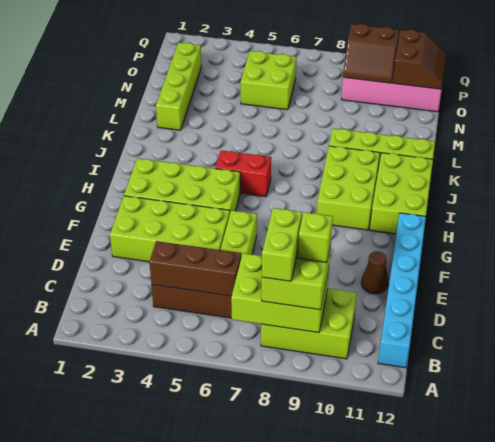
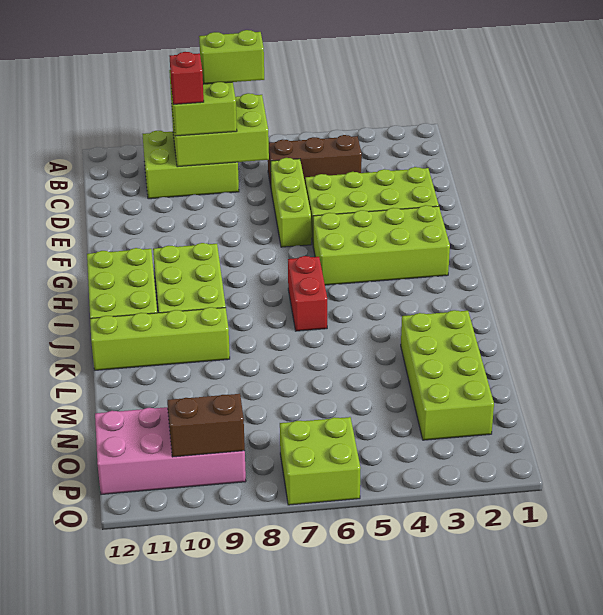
lime 1x2 brick [262,208,302,281] -> lime 1x2 brick turned to [199,30,264,84]
cyan 1x6 brick [378,213,426,368] -> none
brown 1x3 brick [149,241,241,296] -> none
lime 1x1 brick [298,212,333,262] -> red 1x1 brick [170,52,204,104]
brown 1x1 cone [361,251,388,294] -> none
red 1x2 brick [215,150,271,197] -> red 1x2 brick turned to [288,256,327,331]
lime 1x4 brick [156,42,202,130] -> lime 2x4 brick [401,310,494,440]
lime 2x2 brick [241,51,296,110] -> lime 2x2 brick moved to [280,417,361,505]
brown 2x2 slope [393,30,446,89] -> none

